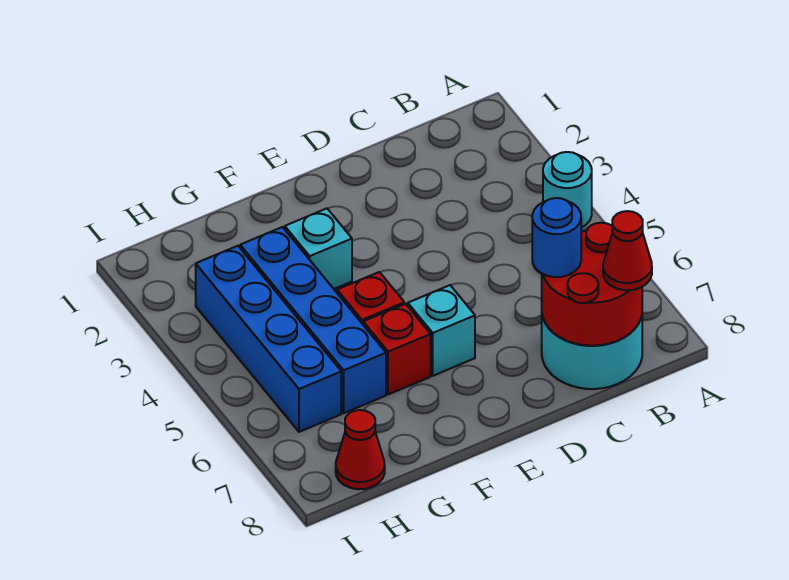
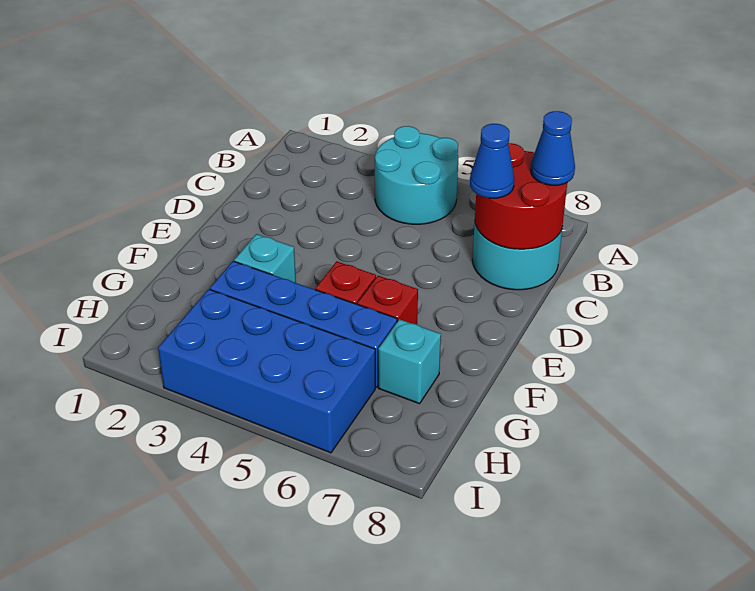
cyan 1x1 round brick [543,152,592,228] -> cyan 2x2 round brick [375,126,458,224]
red 1x1 cone [603,211,652,290] -> blue 1x1 cone [531,111,575,185]
blue 1x1 round brick [532,198,581,277] -> blue 1x1 cone [470,124,514,198]
cyan 1x1 brick [408,285,475,376] -> cyan 1x1 brick moved to [378,319,441,404]
blue 1x4 brick [196,246,341,432] -> blue 2x4 brick [158,289,375,453]
red 1x1 cone [336,410,385,489] -> none

